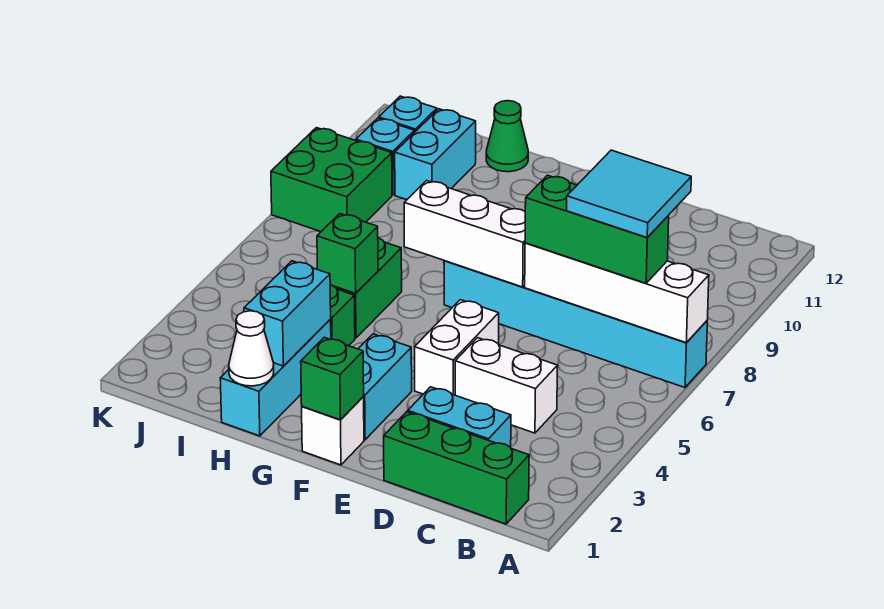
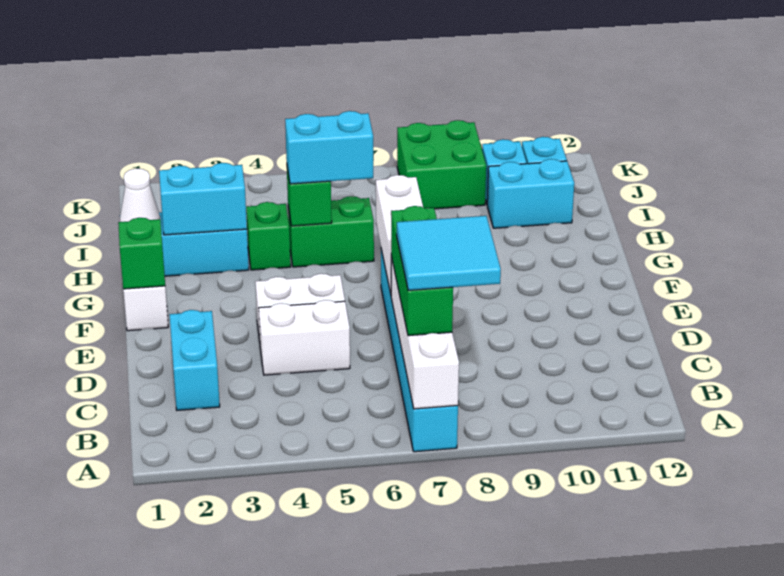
green 1x3 brick [384,412,529,524] -> none
white 1x2 brick [455,338,557,433] -> white 1x2 brick turned to [259,300,350,375]
cyan 1x2 brick [358,334,412,440] -> cyan 1x2 brick moved to [285,111,373,184]
green 1x1 cone [486,101,528,172] -> none

